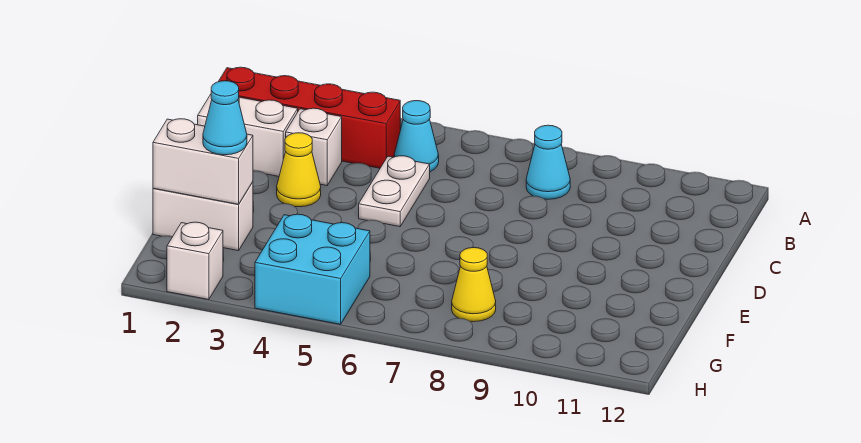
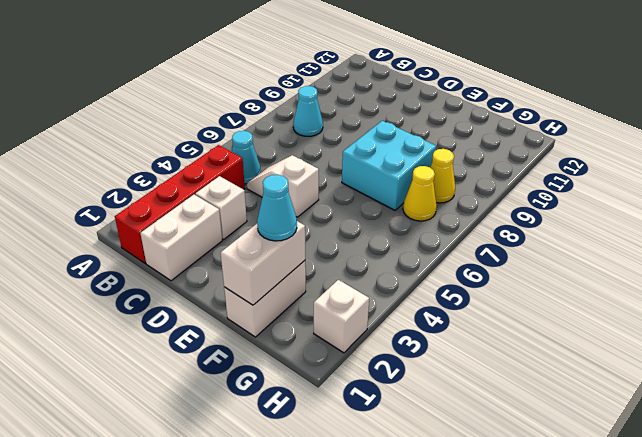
white 1x2 plate [359,156,430,227] -> white 1x2 slope [247,155,319,217]
yellow 1x1 cone [277,133,321,207] -> yellow 1x1 cone moved to [403,166,437,221]
cyan 2x2 brick [255,214,370,324] -> cyan 2x2 brick moved to [342,121,436,210]

